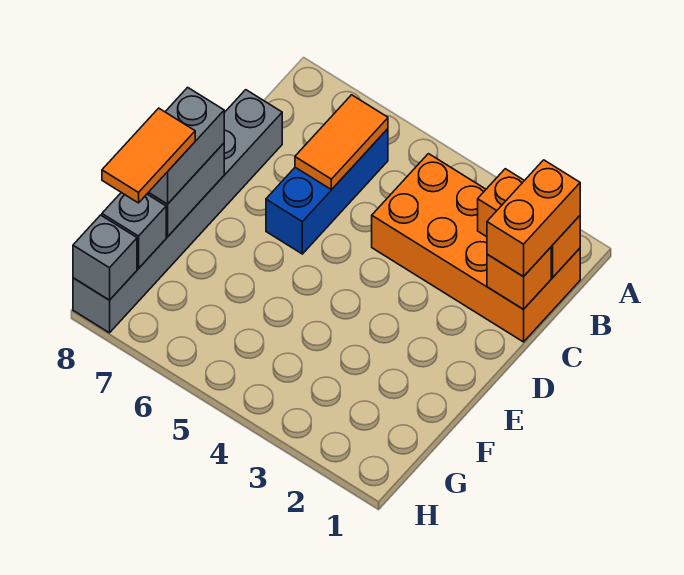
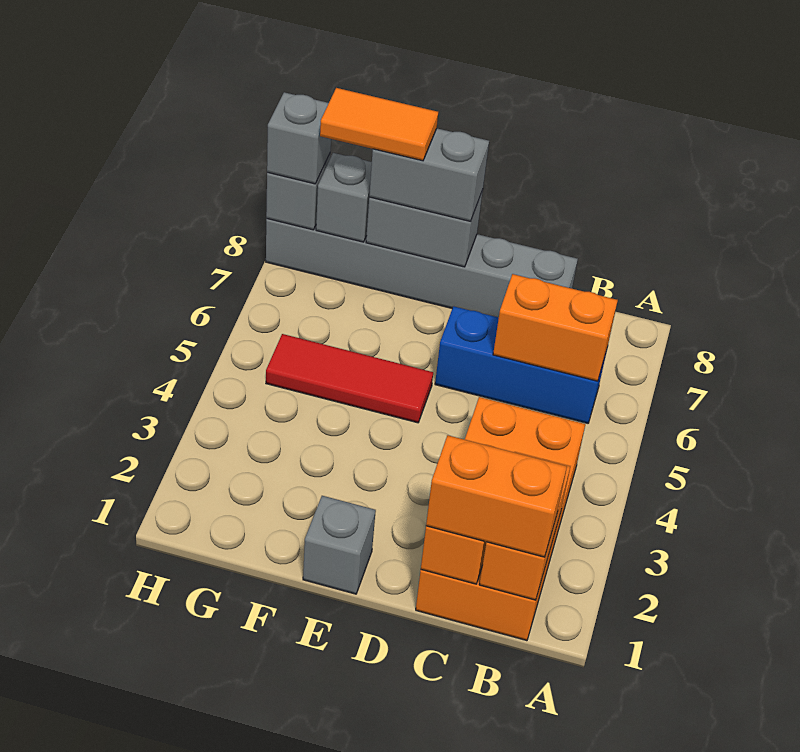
orange 1x2 tile [295,95,388,190] -> orange 1x2 brick [493,274,618,381]
none -> grey 1x1 brick [303,496,376,594]
none -> red 1x3 tile [266,334,433,423]
none -> grey 1x1 brick [267,92,331,184]

